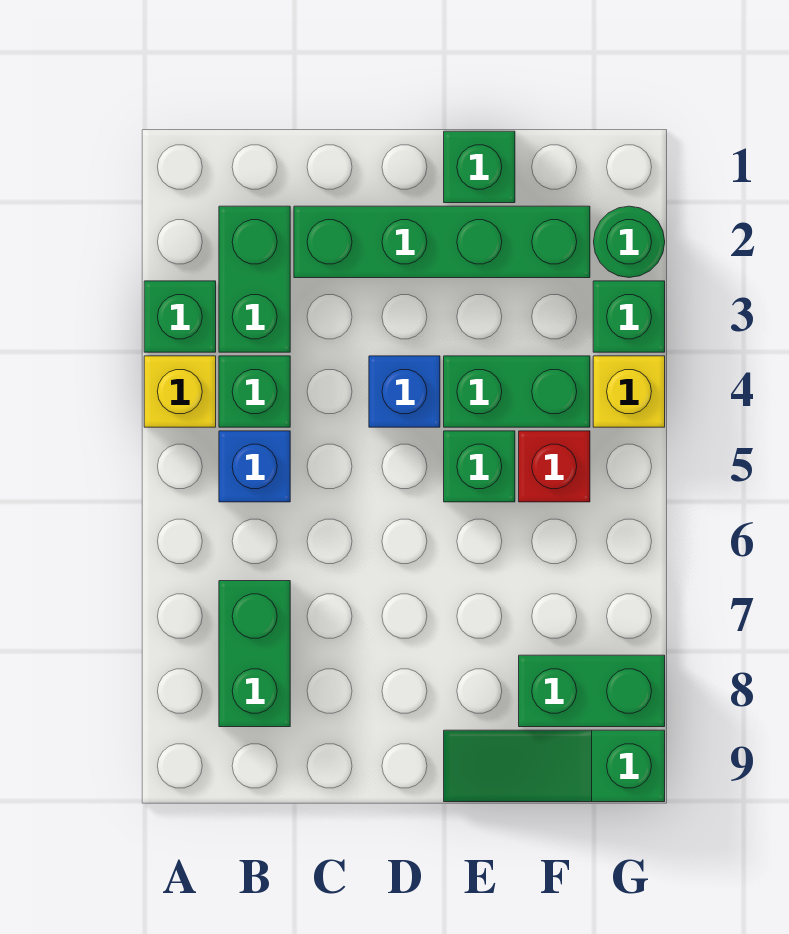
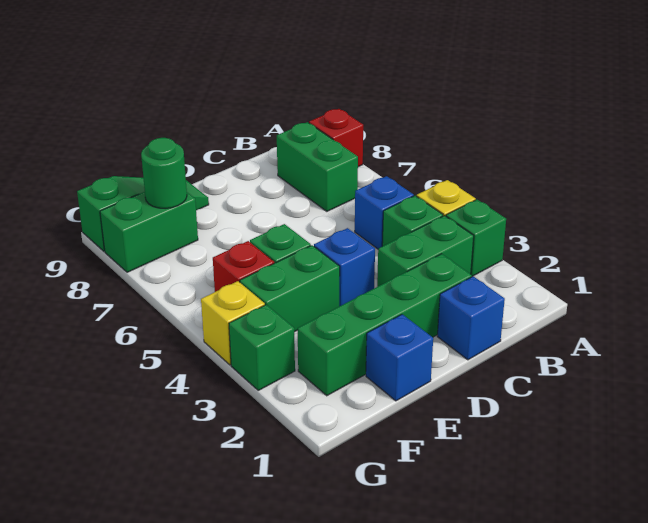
none -> red 1x1 brick [309,109,363,167]
green 1x2 brick [219,206,290,352] -> green 1x2 brick turned to [377,216,474,287]
none -> blue 1x1 brick [437,276,505,360]
green 1x1 brick [444,131,515,203] -> blue 1x1 brick [366,314,433,401]
green 1x1 round brick [594,206,665,278] -> green 1x1 round brick moved to [141,138,187,209]

